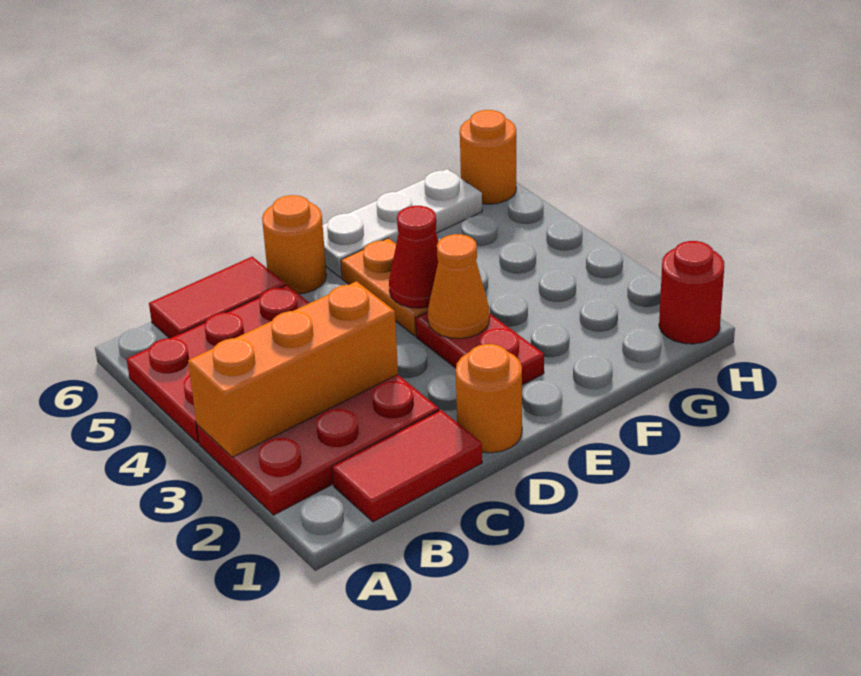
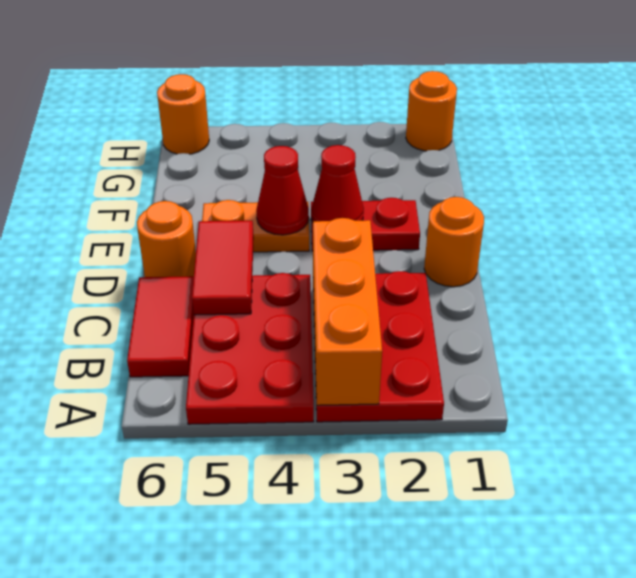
red 1x2 tile [332,410,482,522] -> red 1x2 tile moved to [192,221,254,315]
orange 1x1 cone [428,234,490,339] -> red 1x1 cone [311,145,364,221]
white 1x3 plate [323,169,482,278] -> none
red 1x1 round brick [659,241,724,344] -> orange 1x1 round brick [406,71,457,151]

